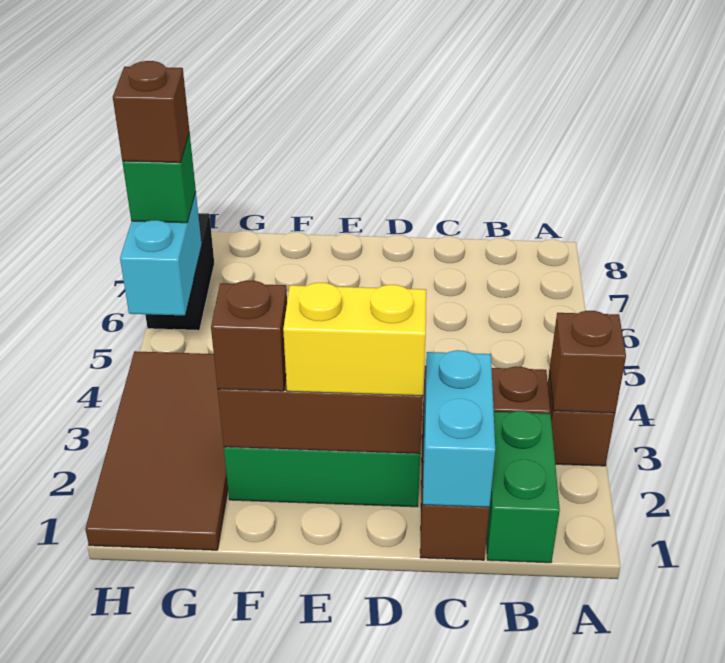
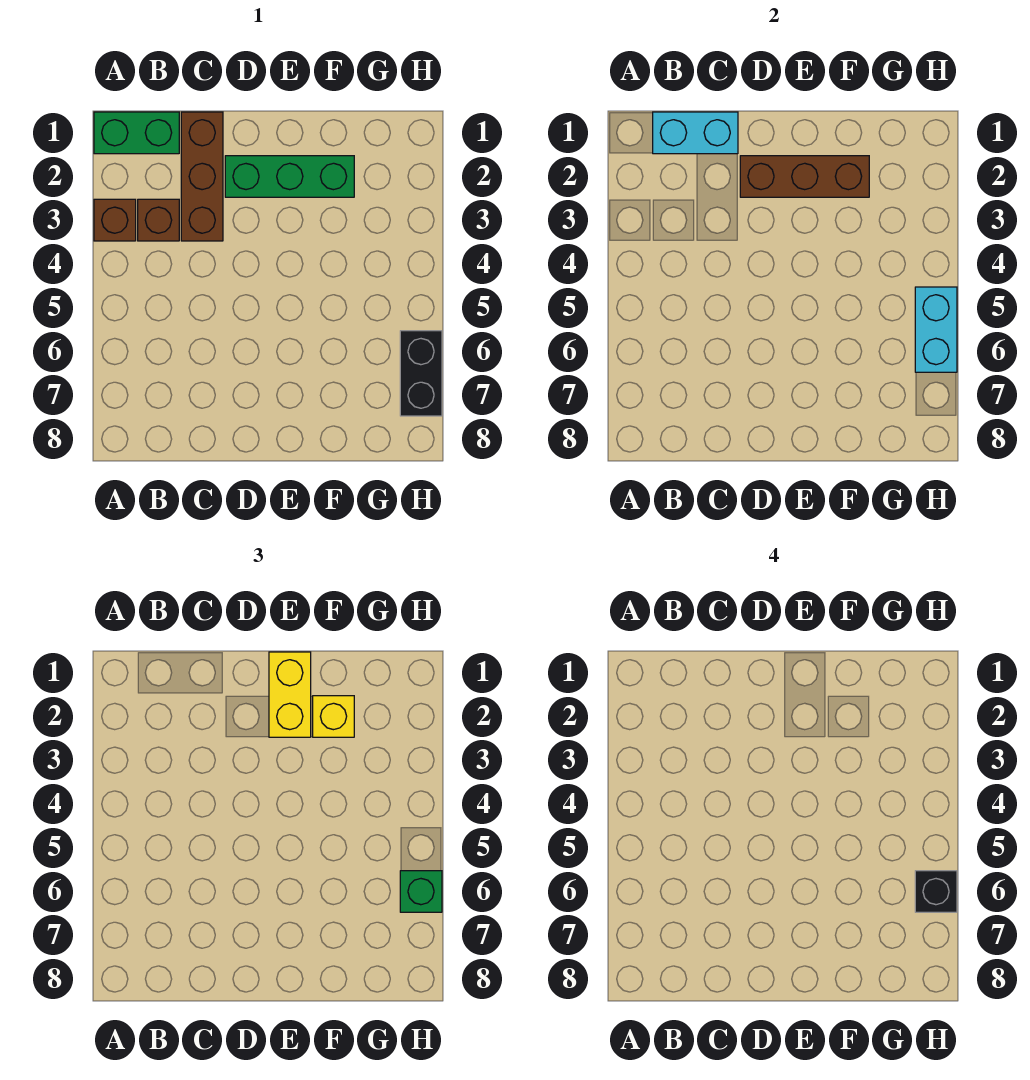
brown 1x1 brick [549,311,626,413] -> none
green 1x2 brick [487,411,560,563] -> green 1x2 brick turned to [94,112,179,154]
cyan 1x2 brick [423,350,495,507] -> cyan 1x2 brick turned to [653,112,738,154]
yellow 1x2 brick [283,283,426,396] -> yellow 1x2 brick turned to [269,652,311,737]
brown 1x1 brick [211,280,287,391] -> yellow 1x1 brick [313,696,354,737]
brown 2x4 tile [85,351,228,550] -> none
brown 1x1 brick [113,61,189,163] -> black 1x1 brick [915,871,957,912]

